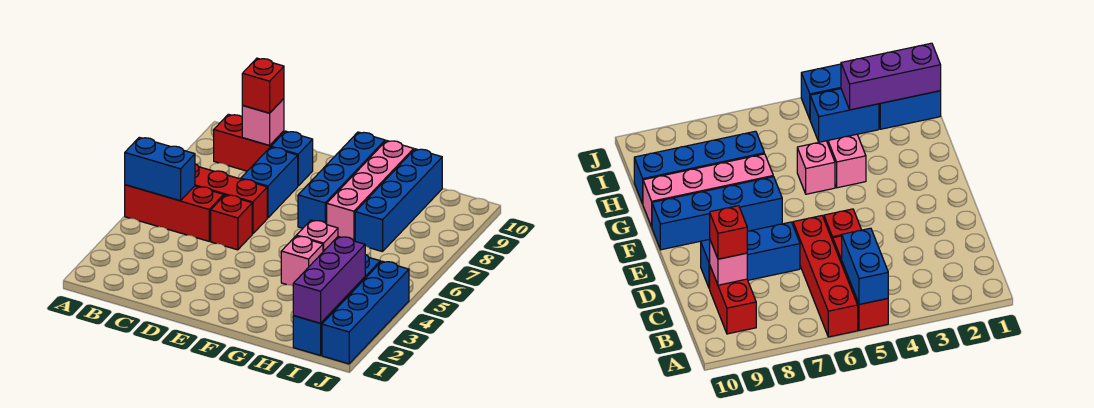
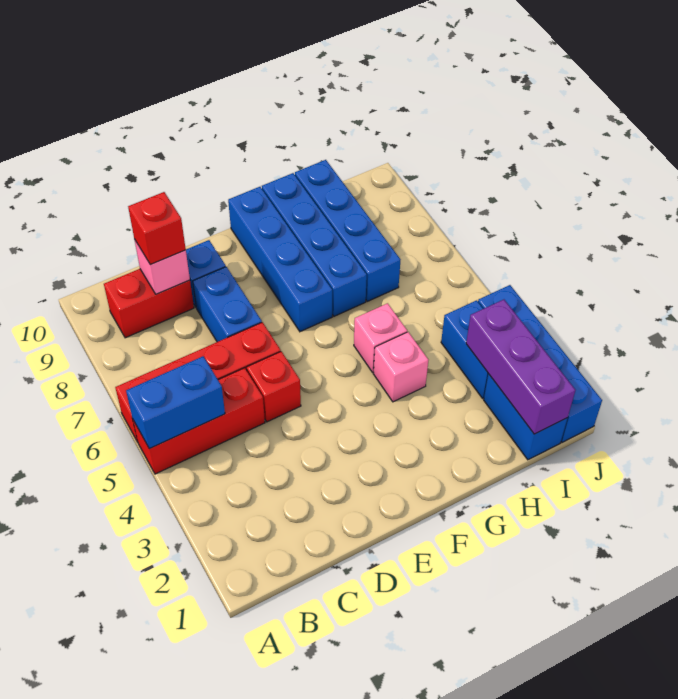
pink 1x4 brick [327,141,414,241] -> blue 1x4 brick [262,173,367,316]

